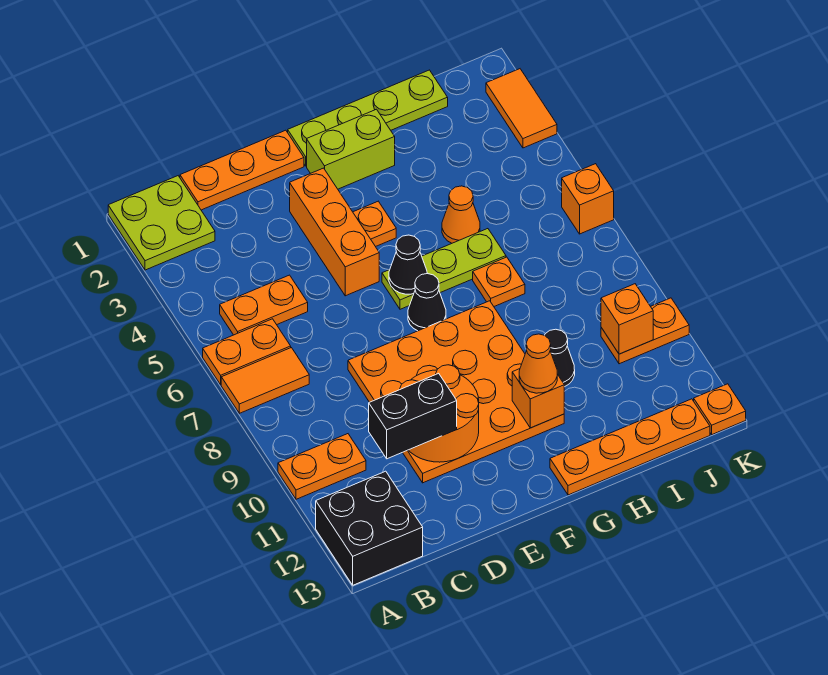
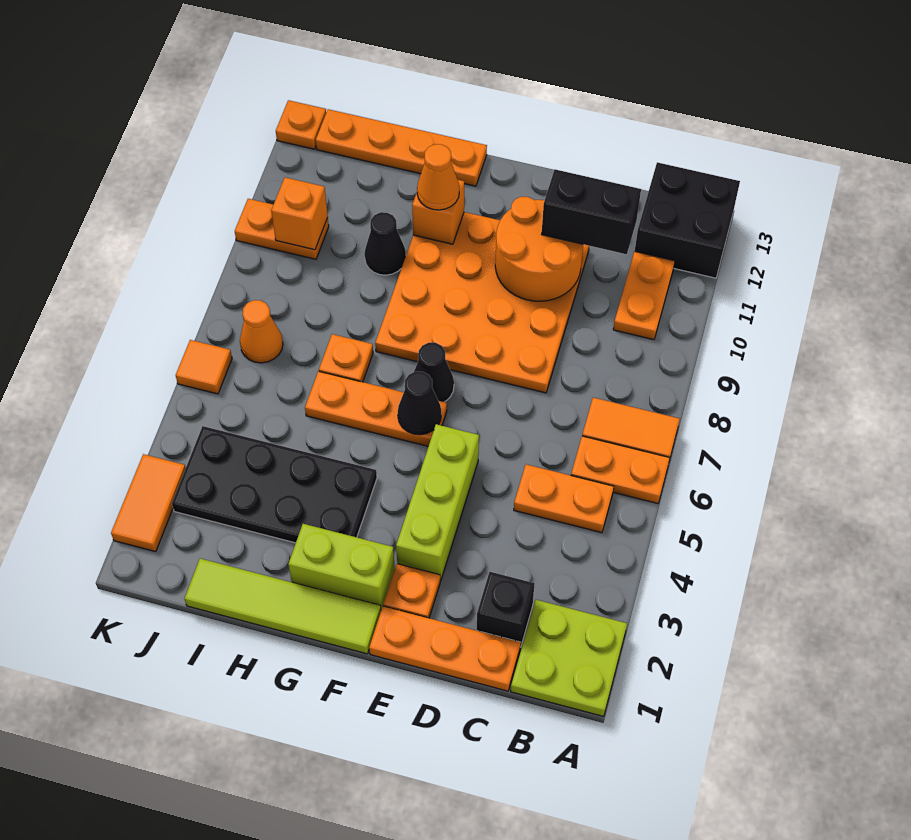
orange 1x2 plate [278,434,366,499] -> orange 1x2 plate turned to [613,251,675,340]
none -> black 1x1 brick [477,572,535,645]
orange 1x3 brick [290,168,379,296] -> lime 1x3 brick [396,424,479,580]
lime 1x4 plate [288,70,448,166] -> lime 1x4 tile [185,558,381,654]
orange 1x1 plate [353,201,396,247] -> orange 1x1 plate moved to [383,564,440,618]
lime 1x3 plate [382,229,506,309] -> orange 1x3 plate [305,371,447,446]
none -> black 2x4 plate [172,426,377,543]
orange 1x1 cone [442,186,480,243] -> orange 1x1 cone moved to [240,300,283,363]
orange 1x1 brick [562,164,614,234] -> orange 1x1 tile [176,340,232,394]

